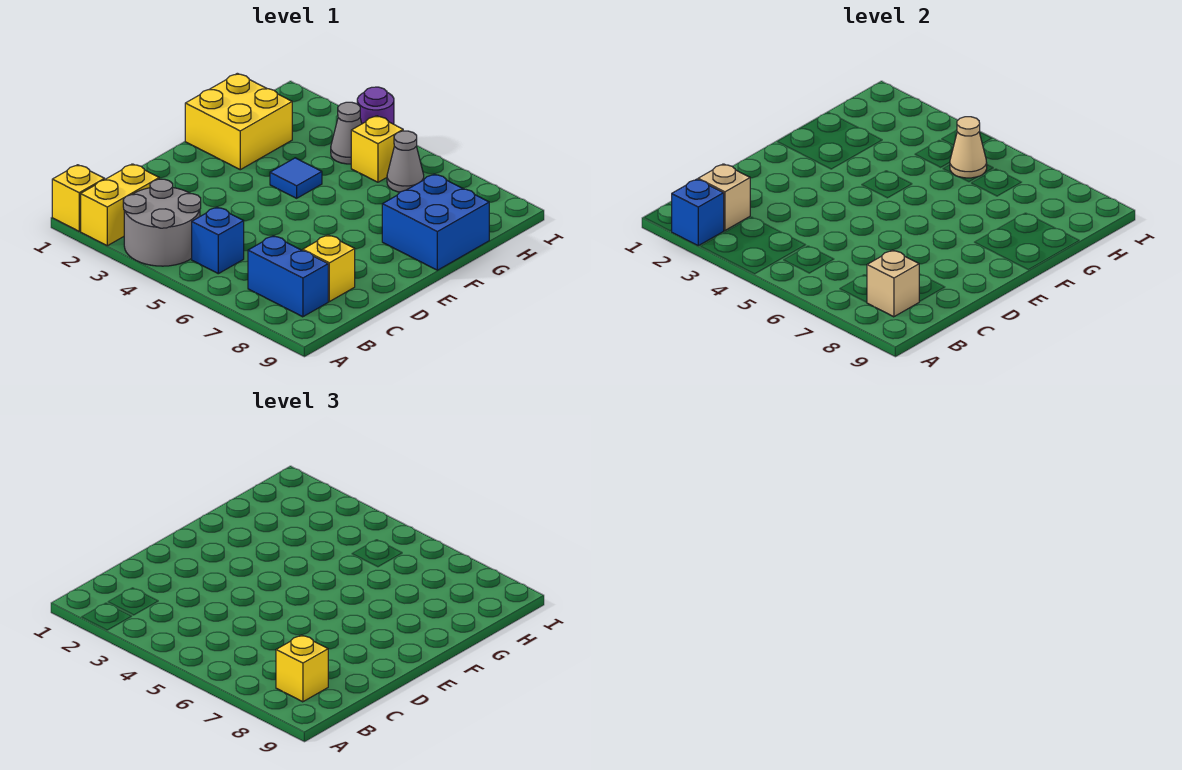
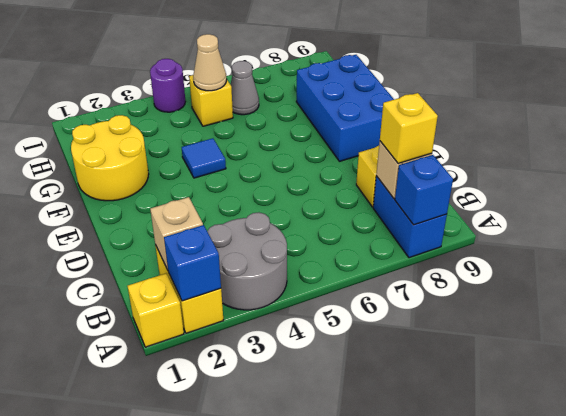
blue 1x1 brick [192,207,244,274] -> blue 1x1 brick moved to [395,155,453,225]
blue 1x2 brick [248,236,328,317] -> blue 1x2 brick turned to [373,176,447,258]
yellow 2x2 brick [185,73,292,170] -> yellow 2x2 round brick [71,115,149,201]
blue 2x2 brick [382,174,489,270] -> blue 2x3 brick [296,55,394,161]
grey 1x1 cone [331,102,362,164] -> none

